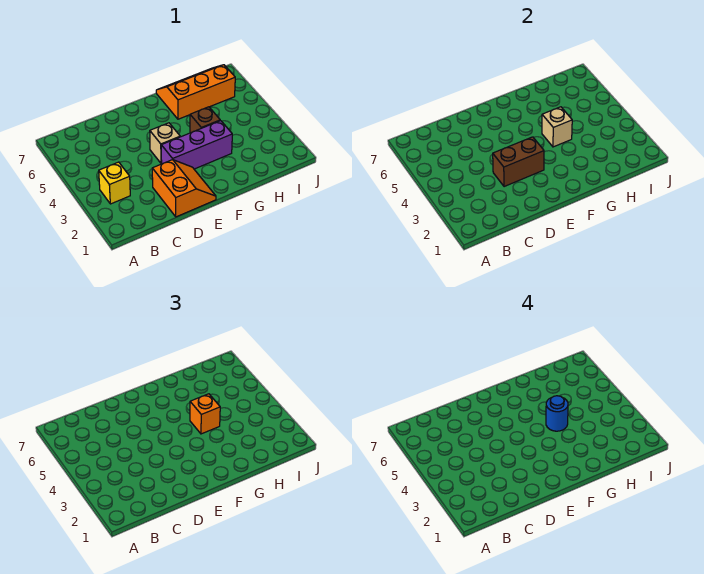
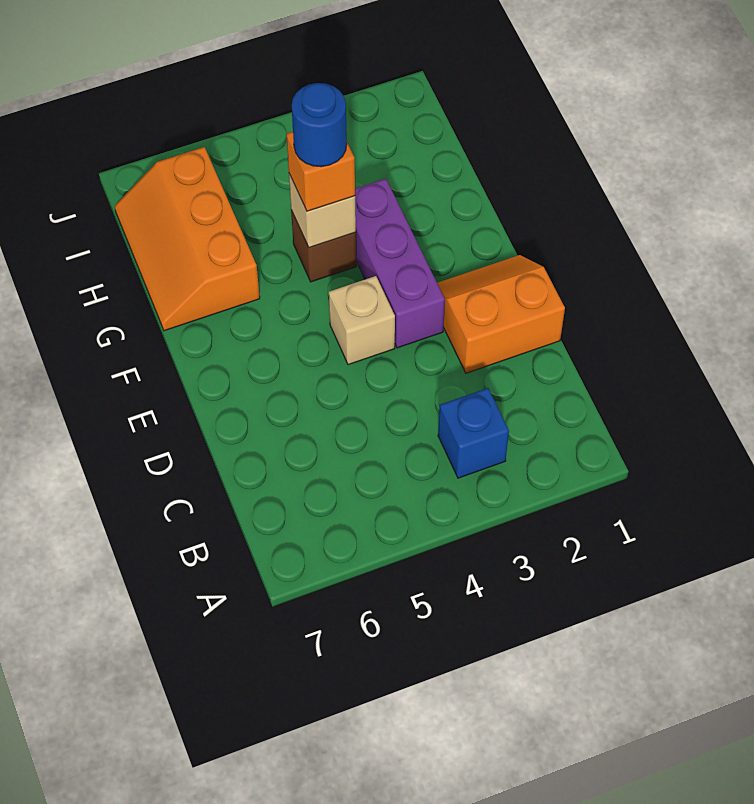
yellow 1x1 brick [99,162,130,204] -> blue 1x1 brick [438,388,509,478]
brown 1x2 brick [493,137,544,187] -> none

